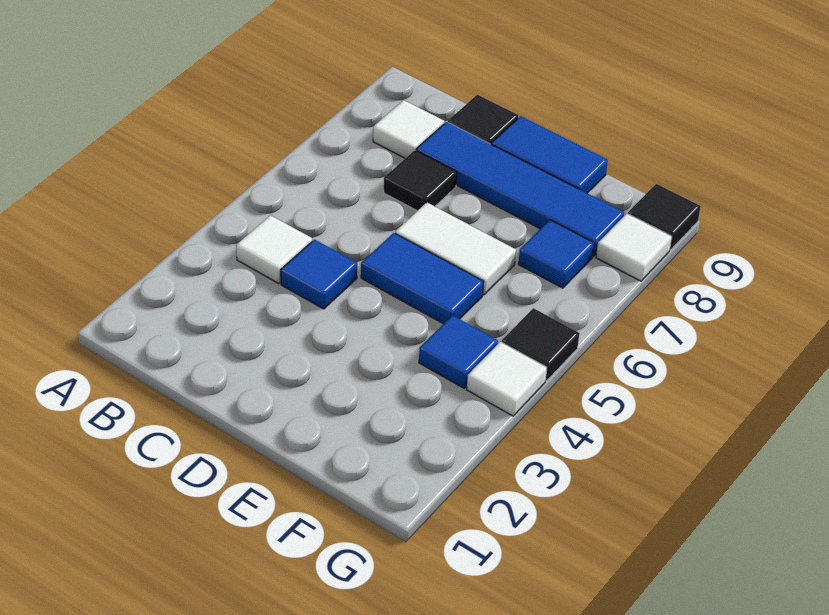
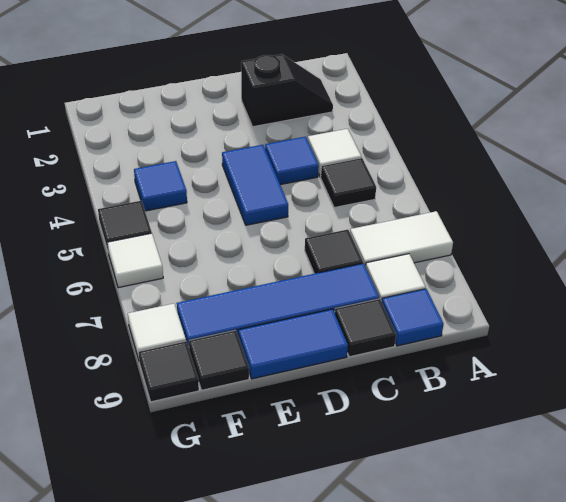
none -> black 1x2 slope [241,54,333,127]
none -> black 1x1 tile [321,158,376,208]
blue 1x2 tile [361,233,483,324] -> blue 1x2 tile turned to [222,145,288,225]
white 1x2 tile [395,203,516,295] -> white 1x2 tile moved to [350,211,453,267]
blue 1x1 tile [518,220,594,288] -> blue 1x1 tile moved to [382,289,444,346]
none -> black 1x1 tile [189,330,249,390]
white 1x1 tile [467,342,547,416] -> white 1x1 tile moved to [107,233,163,288]

